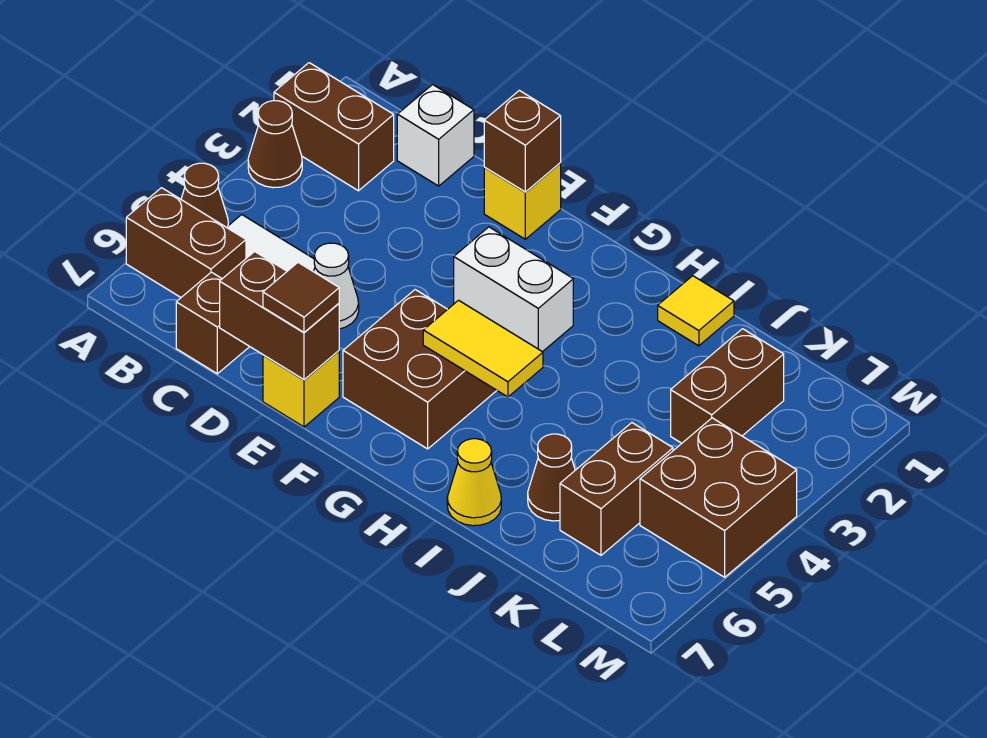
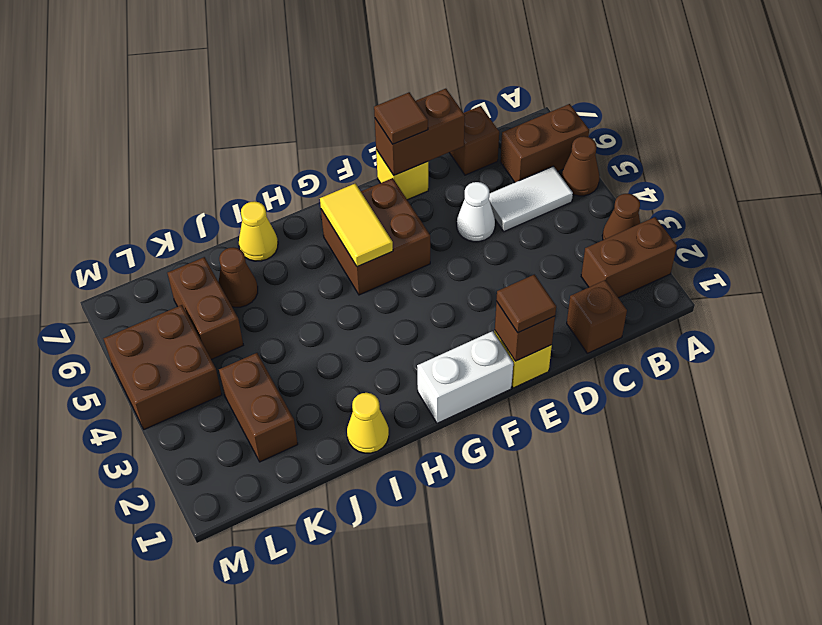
white 1x1 brick [397,85,474,186] -> brown 1x1 brick [567,280,627,353]
none -> brown 1x1 tile [496,275,556,333]
white 1x2 brick [454,227,573,352] -> white 1x2 brick moved to [417,331,513,423]
yellow 1x2 tile [423,300,543,397] -> yellow 1x2 tile turned to [320,184,393,267]
yellow 1x1 tile [658,276,734,346] -> yellow 1x1 cone [347,393,389,453]

